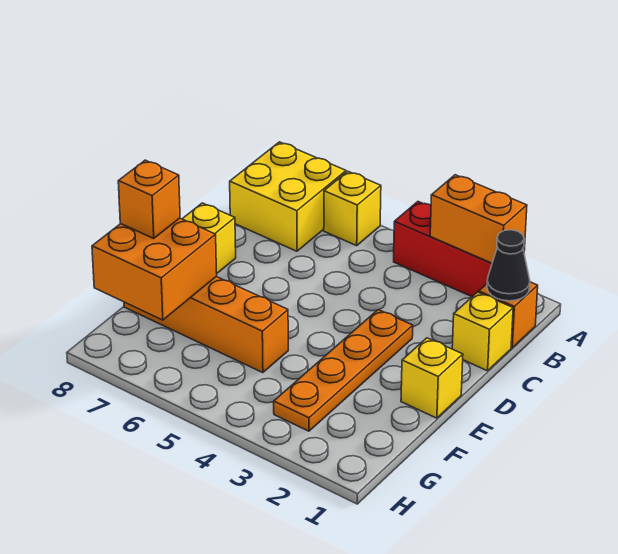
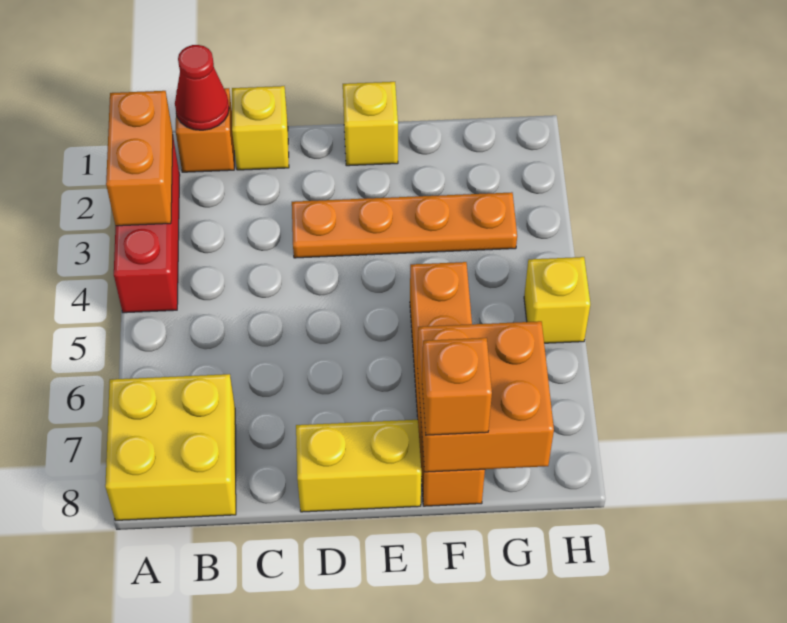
yellow 1x1 brick [324,171,381,246] -> yellow 1x1 brick moved to [524,257,590,343]
black 1x1 cone [487,230,530,301] -> red 1x1 cone [175,45,229,130]

